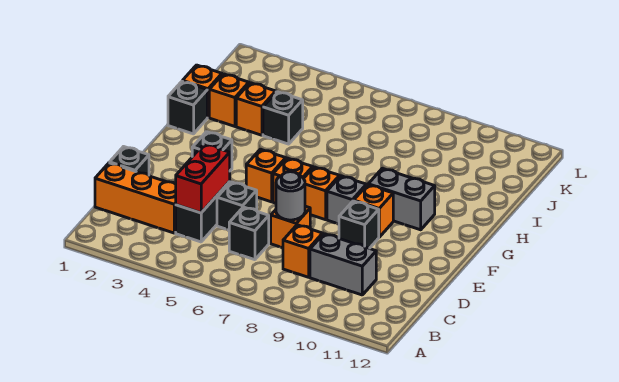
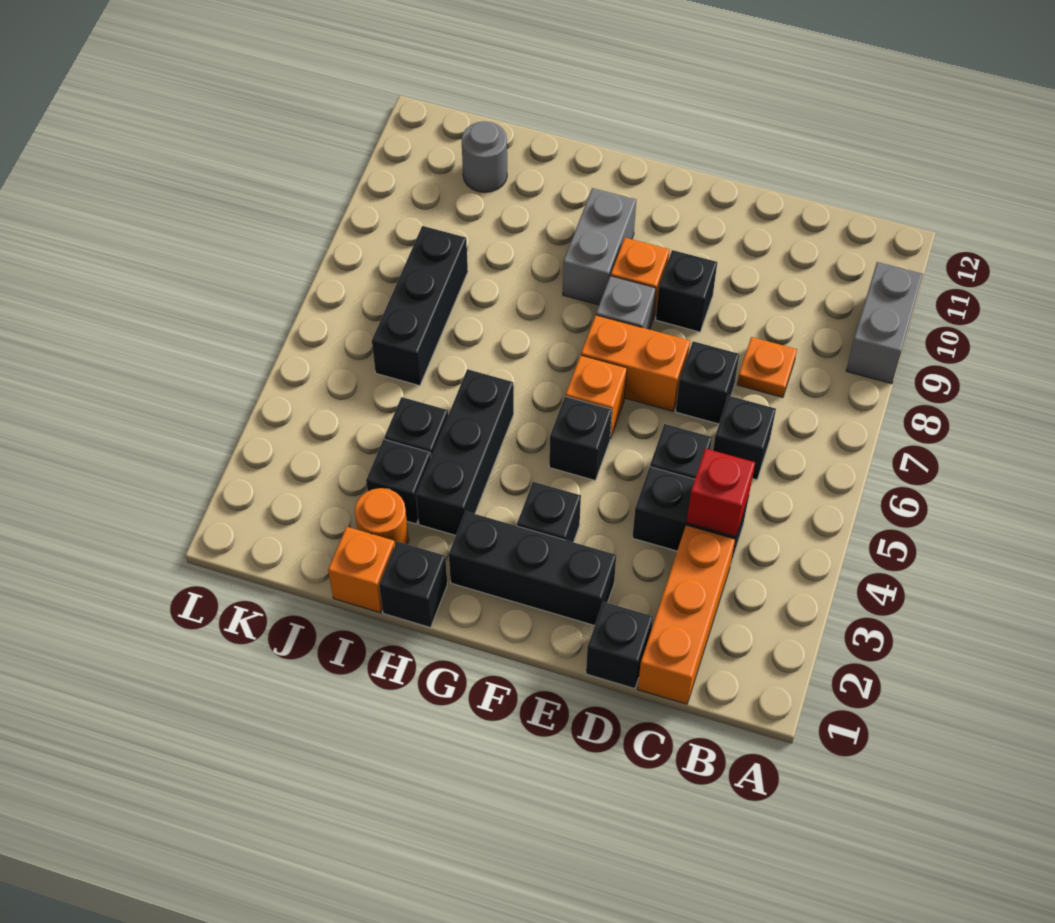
red 1x2 brick [176,144,230,213] -> red 1x1 brick [687,448,755,537]
orange 1x1 brick [283,225,323,277] -> orange 1x1 plate [737,337,797,397]
grey 1x2 brick [310,234,376,295] -> grey 1x2 brick moved to [846,262,923,384]
orange 1x1 brick [271,206,310,248] -> black 1x1 brick [676,341,739,424]
grey 1x1 round brick [276,172,305,220] -> grey 1x1 round brick moved to [461,121,507,192]
none -> black 1x3 brick [449,511,616,626]
orange 1x1 brick [246,149,286,202] -> black 1x1 brick [549,396,612,480]
orange 1x1 brick [304,167,339,220] -> orange 1x2 brick [581,315,690,411]
none -> black 1x3 brick [416,369,514,535]
orange 1x1 brick [209,74,249,126] -> orange 1x1 round brick [355,488,409,545]
orange 1x1 brick [236,83,276,135] -> black 1x1 brick [366,439,431,524]
none -> black 1x3 brick [372,226,468,386]

